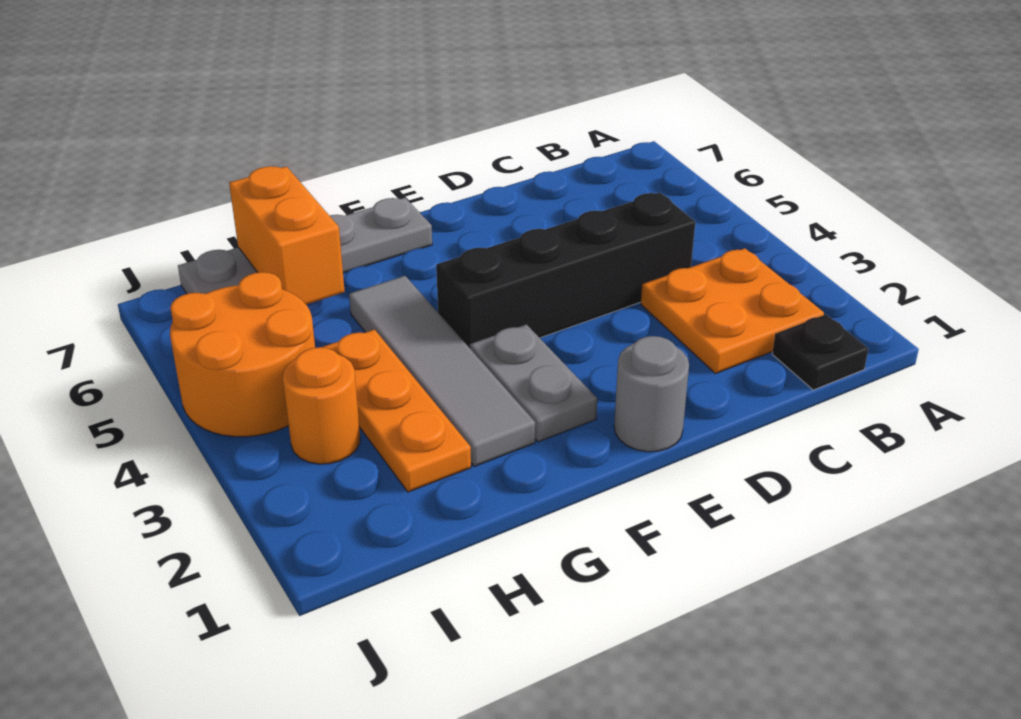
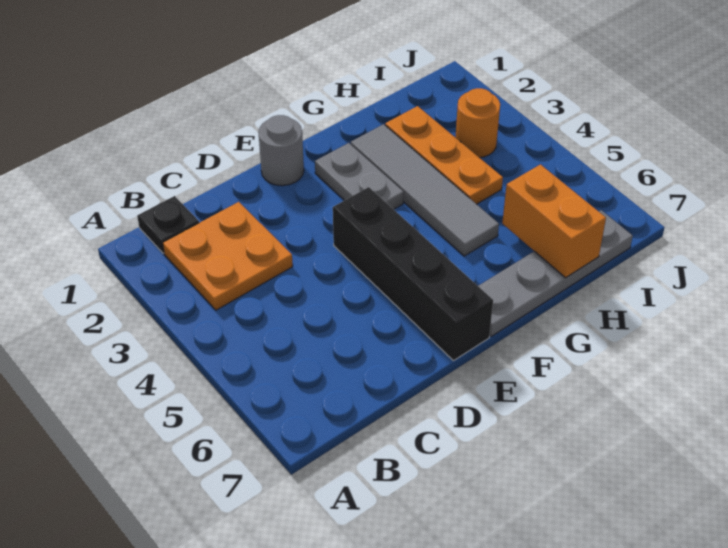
black 1x4 brick [436,193,695,348] -> black 1x4 brick turned to [333,187,493,361]
orange 2x2 round brick [170,272,315,437] -> none

